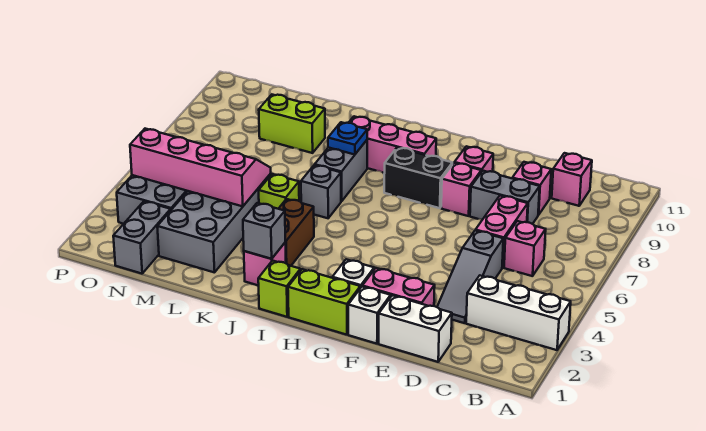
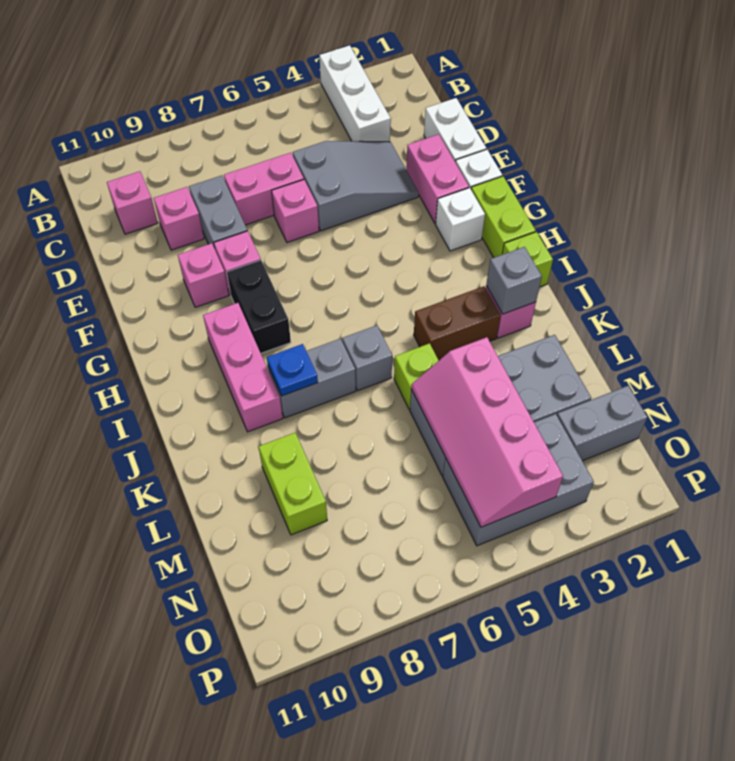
pink 1x1 brick [504,221,546,276] -> pink 1x1 brick moved to [272,180,319,242]
grey 1x3 slope [437,231,503,323] -> grey 2x3 slope [293,141,419,231]

